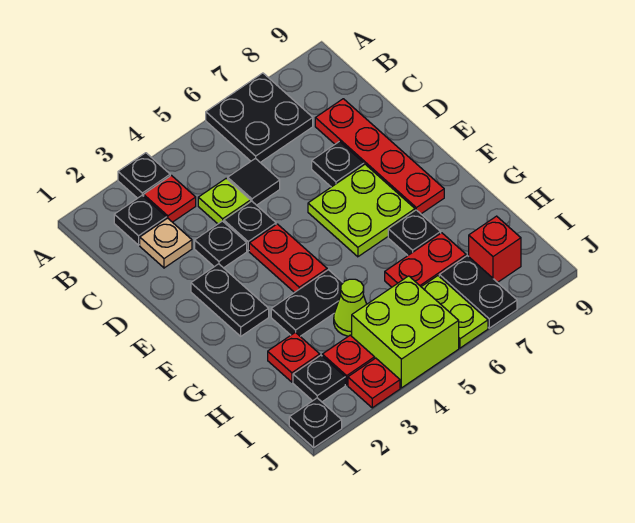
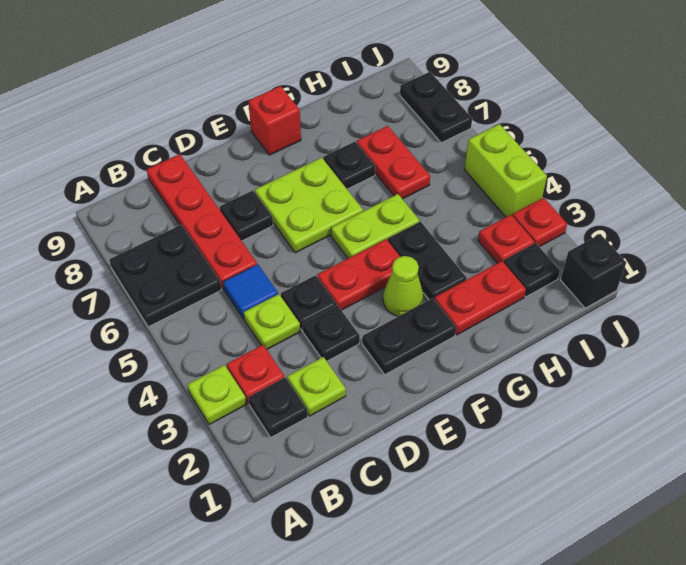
black 1x1 plate [118,153,170,198] -> lime 1x1 plate [187,365,246,425]
tan 1x1 plate [140,218,192,268] -> lime 1x1 plate [287,357,346,416]
black 1x1 tile [228,158,280,205] -> blue 1x1 tile [223,264,278,319]
red 1x4 plate [315,99,444,214] -> red 1x4 plate turned to [147,154,257,289]
red 1x1 plate [268,332,320,382] -> red 1x2 plate [434,261,526,335]
lime 1x1 cone [334,279,367,336] -> lime 1x1 cone moved to [383,256,423,316]
lime 2x2 brick [352,276,459,388] -> lime 1x2 brick [464,124,547,217]
lime 1x2 plate [422,276,488,348] -> lime 1x2 plate moved to [331,194,420,258]
black 1x2 plate [439,256,517,328] -> black 1x2 plate turned to [400,72,472,143]
red 1x1 brick [469,216,521,282] -> red 1x1 brick moved to [248,86,301,155]
black 1x1 plate [289,398,342,447] -> black 1x1 brick [561,234,626,308]

